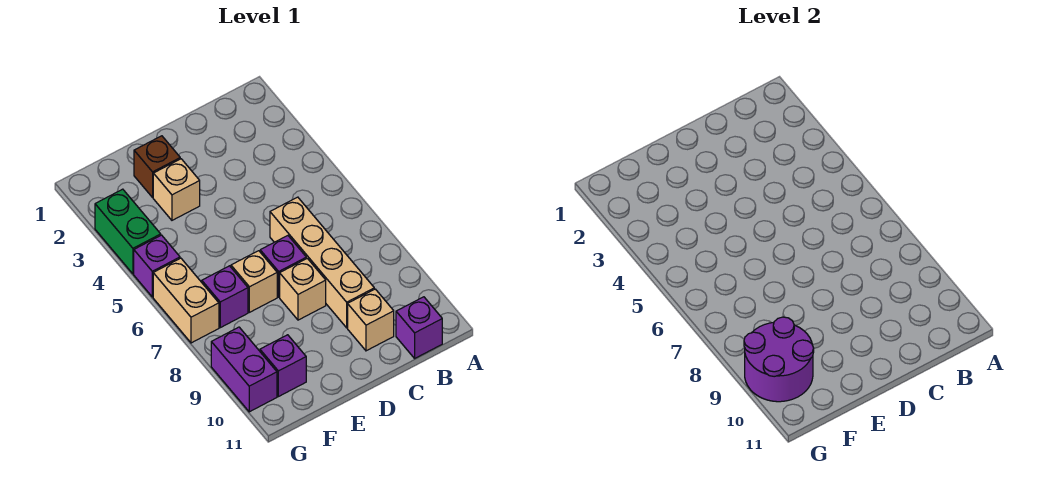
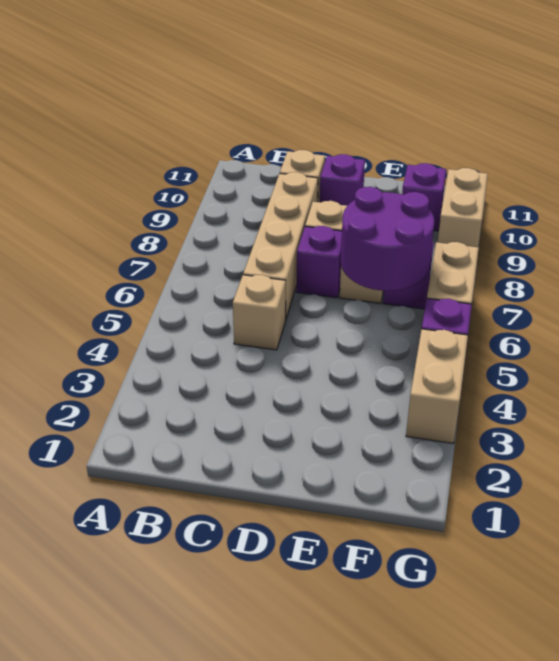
purple 1x1 brick [396,297,442,358] -> purple 1x1 brick moved to [320,154,365,206]
brown 1x1 brick [134,136,180,197] -> none
tan 1x1 brick [153,159,200,220] -> tan 1x1 brick moved to [233,275,286,350]
purple 2x2 round brick [744,317,814,402] -> purple 2x2 round brick moved to [341,187,434,291]
green 1x2 brick [95,189,161,274] -> tan 1x2 brick [406,329,468,443]
purple 1x2 brick [211,327,277,412] -> tan 1x2 brick [438,168,488,247]

